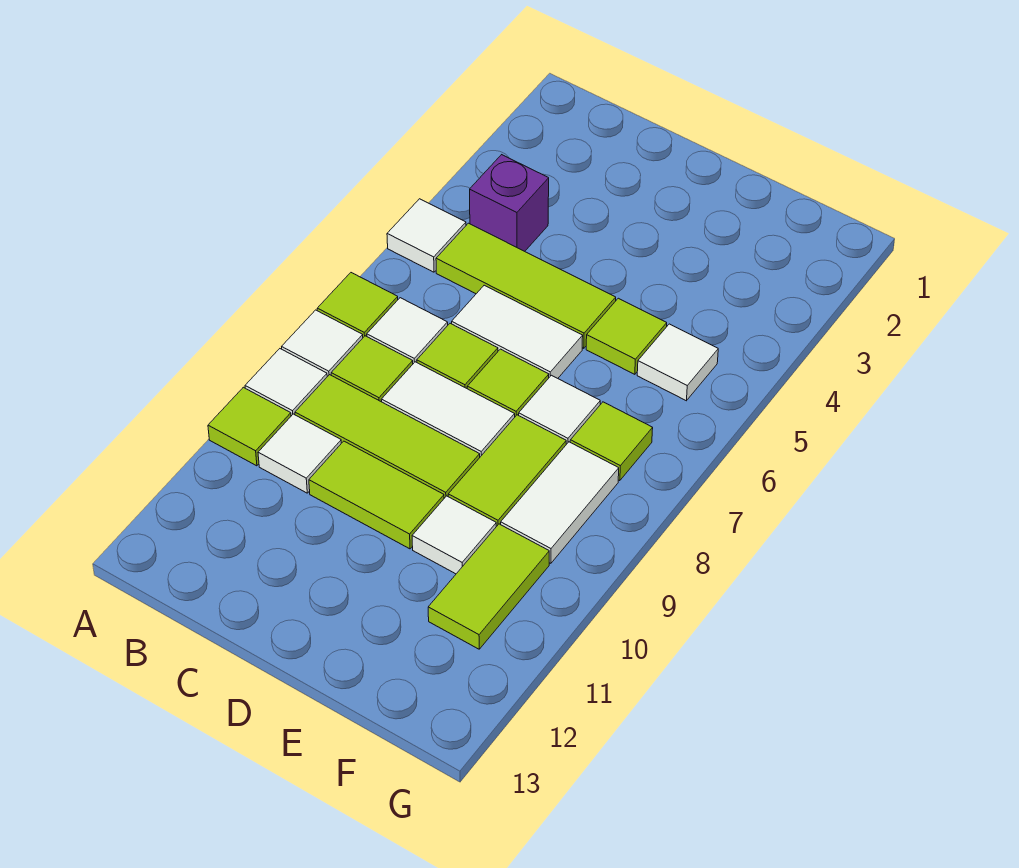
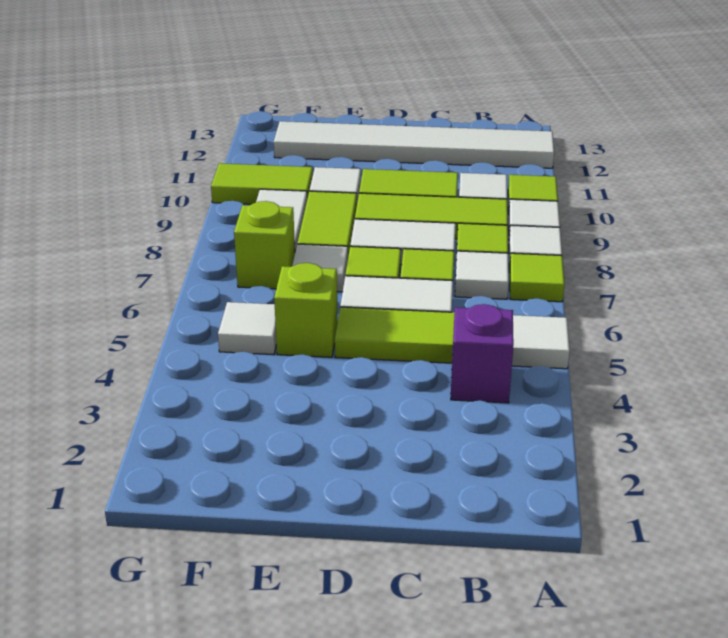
none -> white 1x6 tile [274,121,554,168]
lime 1x1 tile [586,298,667,374] -> lime 1x1 brick [274,263,338,357]
lime 1x1 tile [570,402,653,481] -> lime 1x1 brick [234,201,295,289]
lime 1x2 tile [428,524,549,649] -> lime 1x2 tile turned to [211,163,313,204]

